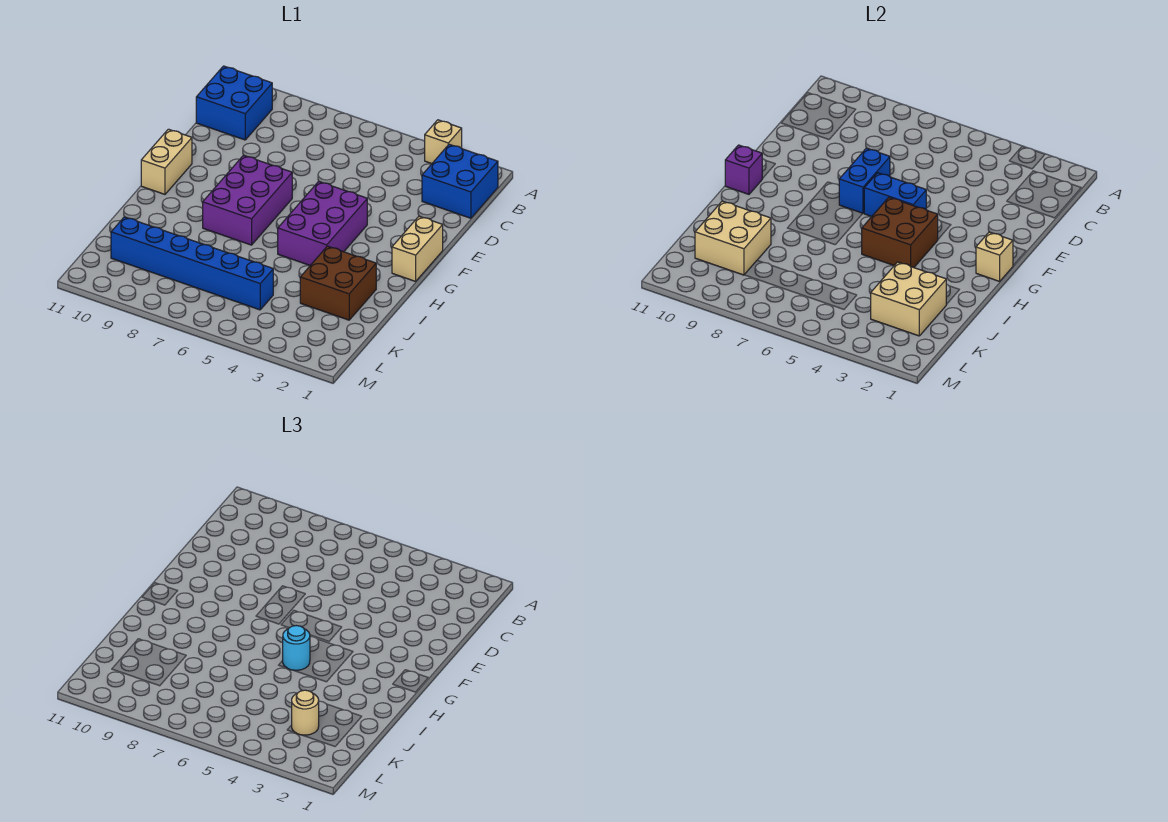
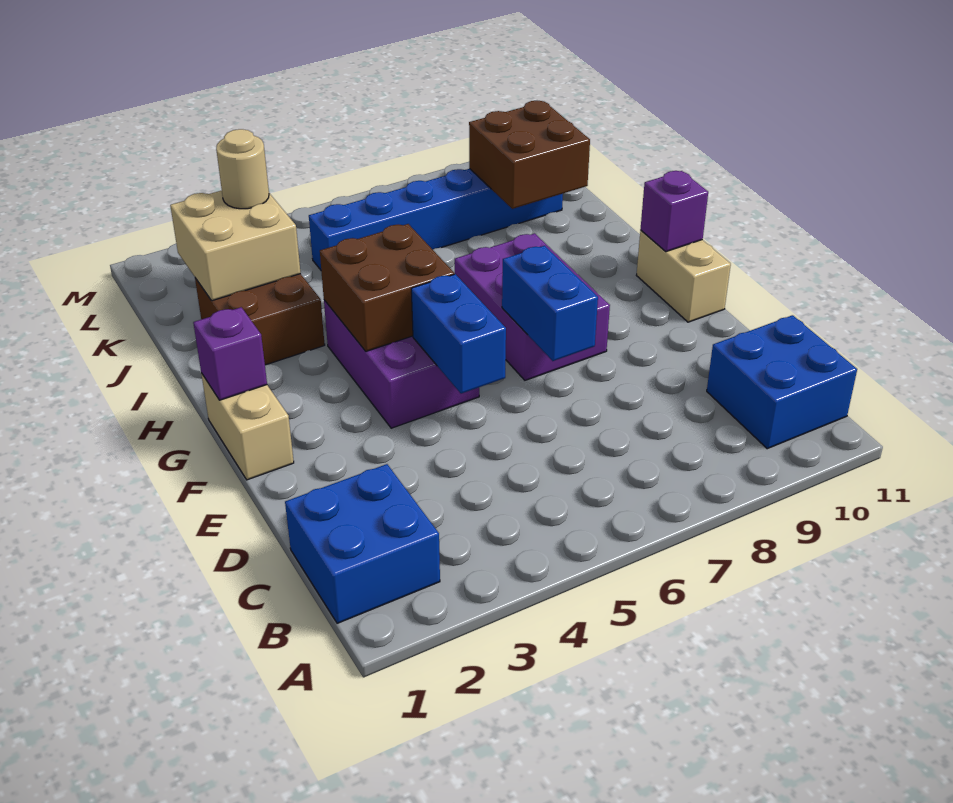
tan 1x1 brick [425,120,462,164] -> none
blue 1x2 brick [864,173,926,217] -> blue 1x2 brick turned to [411,274,506,394]
tan 1x1 brick [976,232,1013,281] -> purple 1x1 brick [193,307,267,400]
cyan 1x1 round brick [283,626,310,671] -> none
tan 2x2 brick [695,201,771,275] -> brown 2x2 brick [469,101,590,209]

